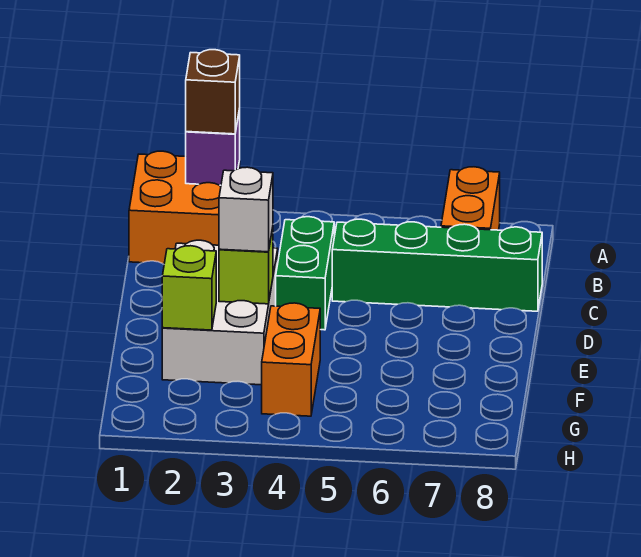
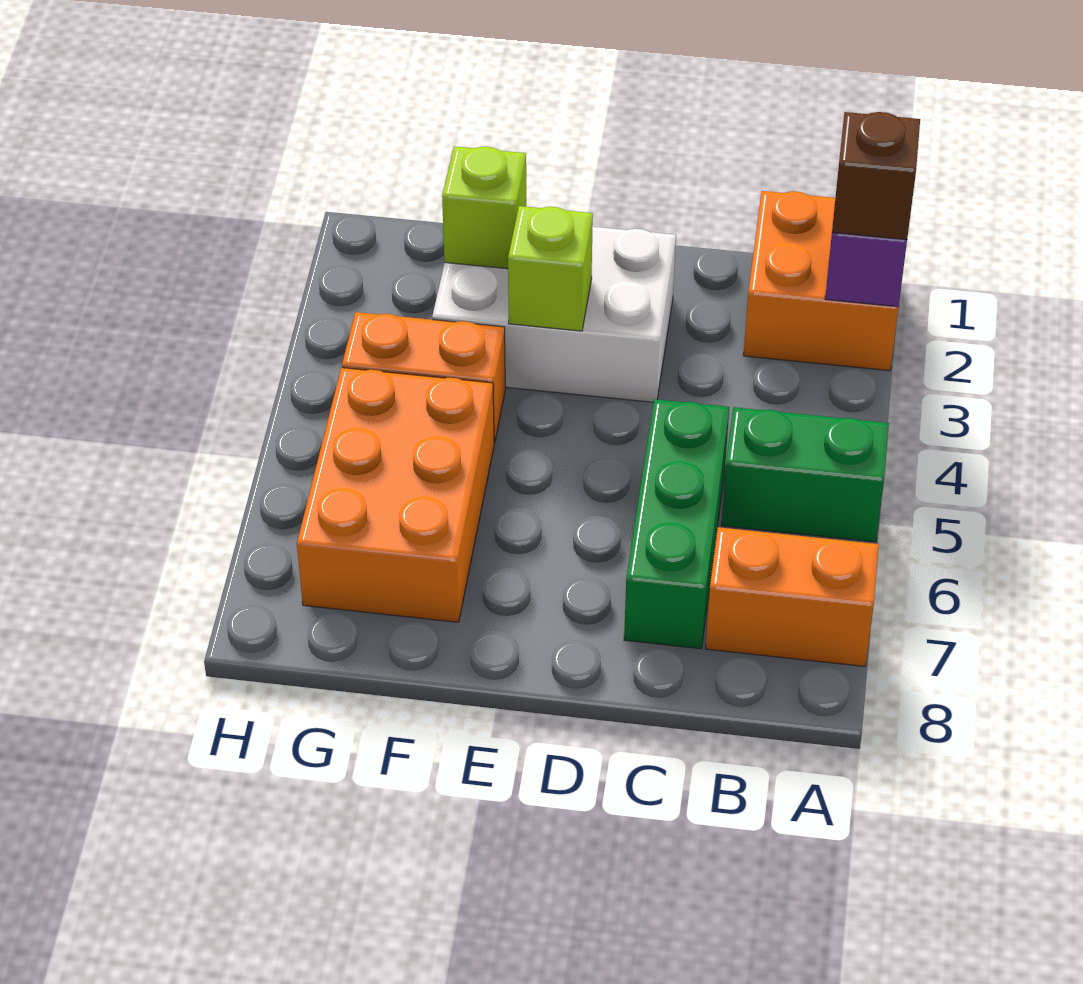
green 1x2 brick [276,217,334,330] -> green 1x2 brick moved to [722,407,889,542]
green 1x4 brick [332,219,542,311] -> green 1x3 brick [624,399,729,649]
white 1x1 brick [219,167,273,252] -> none
none -> orange 2x3 brick [297,368,494,622]

